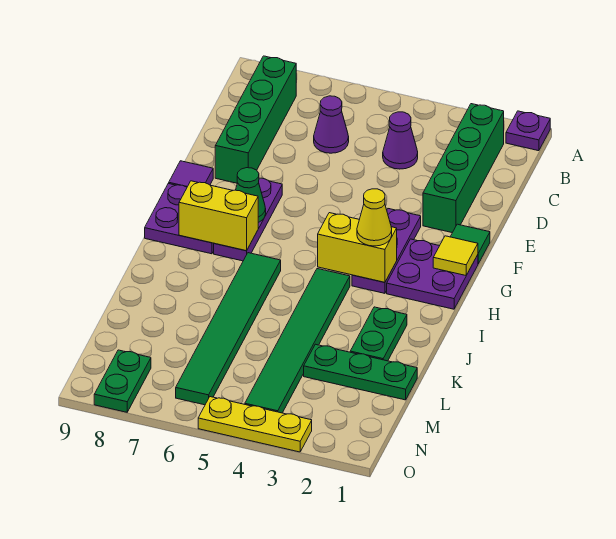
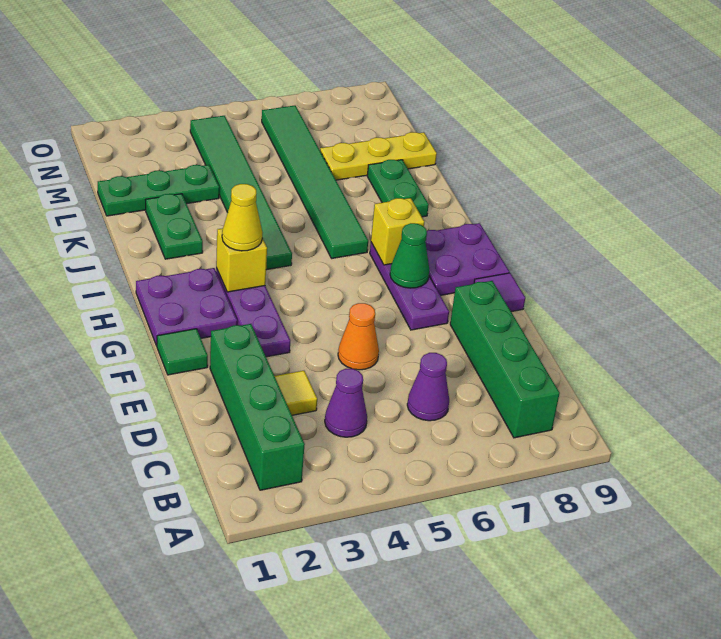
purple 1x1 plate [506,111,550,151] -> none
none -> orange 1x1 cone [338,303,379,370]
yellow 1x1 tile [433,236,478,275] -> yellow 1x1 tile moved to [275,371,317,415]
yellow 1x2 brick [318,213,397,282] -> yellow 1x1 brick [216,228,267,292]
yellow 1x2 brick [179,181,258,251] -> yellow 1x1 brick [371,198,424,265]
green 1x2 plate [94,350,151,412] -> green 1x2 plate moved to [367,160,429,217]
yellow 1x3 plate [198,397,312,452] -> yellow 1x3 plate moved to [320,132,437,180]

